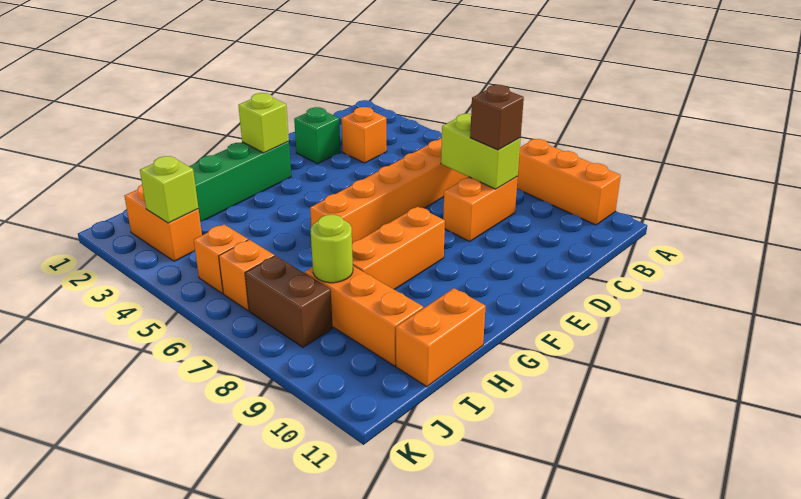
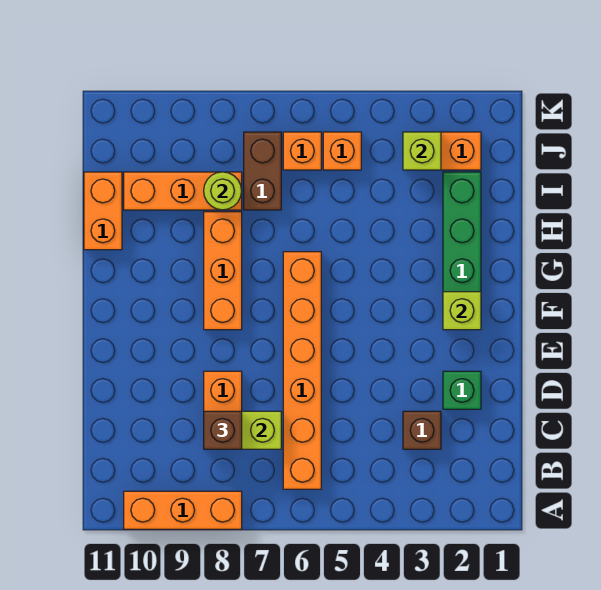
orange 1x1 brick [341,107,387,163] -> brown 1x1 brick [403,411,441,449]
brown 1x2 brick [245,256,333,347] -> brown 1x2 brick turned to [244,132,281,210]

